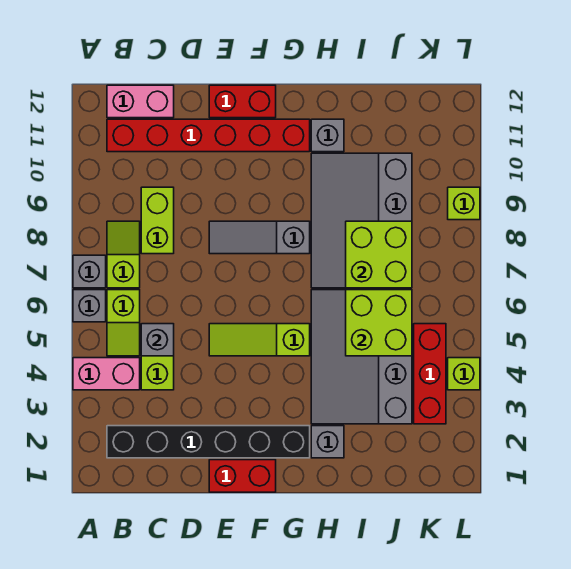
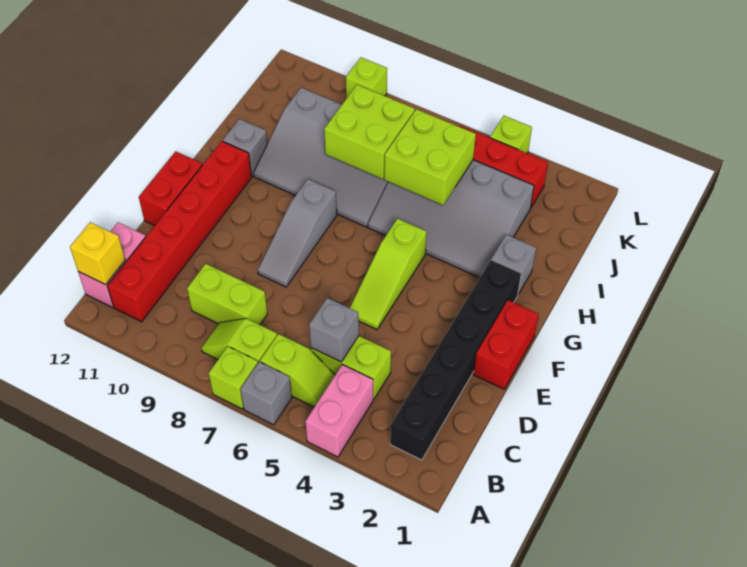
grey 1x1 brick [73,255,106,288] -> lime 1x1 brick [209,347,258,409]
none -> yellow 1x1 brick [70,222,125,285]

